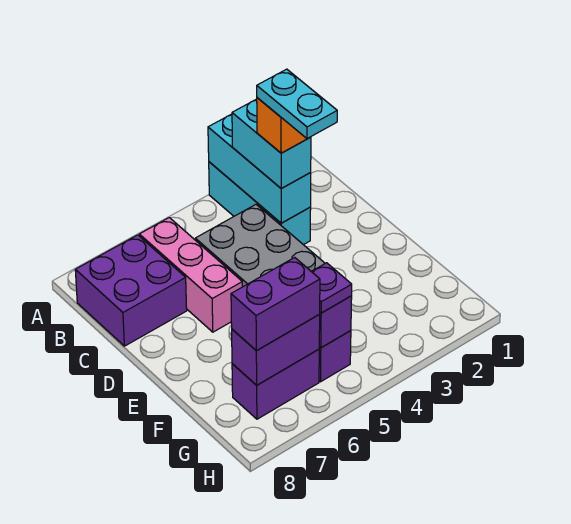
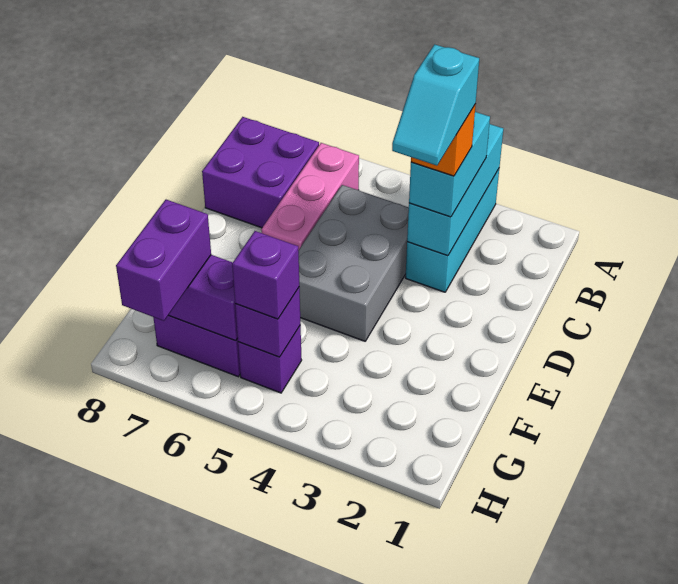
cyan 1x2 plate [257,69,337,139] -> cyan 1x2 slope [392,44,479,166]
purple 1x1 plate [311,263,352,313] -> purple 1x1 brick [232,231,299,319]
purple 1x2 brick [231,257,320,351] -> purple 1x2 brick turned to [116,200,211,321]

